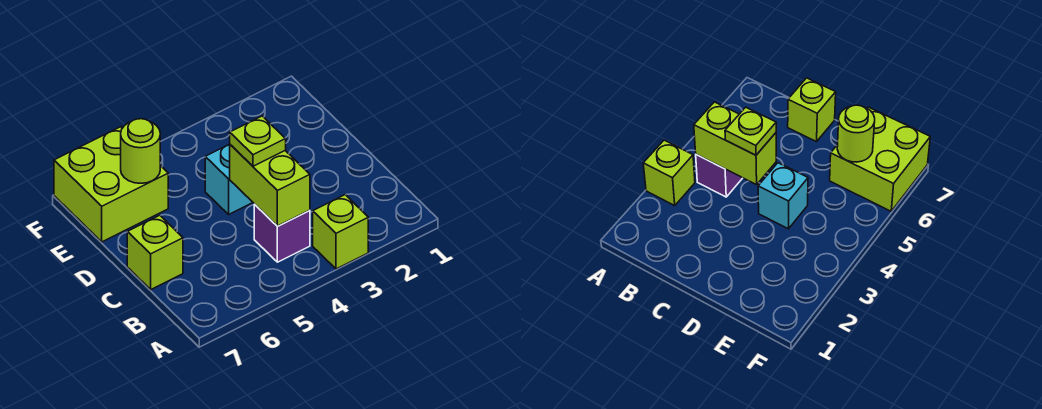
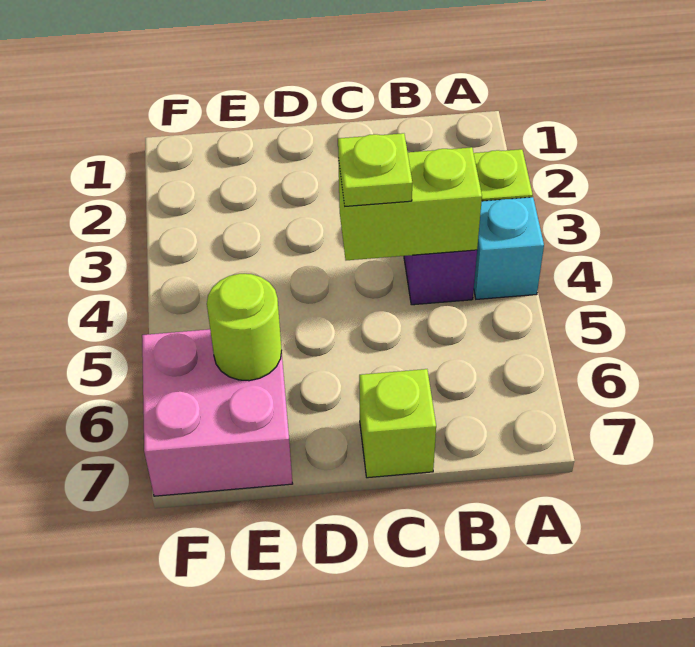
cyan 1x1 brick [205,144,253,214] -> cyan 1x1 brick moved to [474,197,544,299]
lime 2x2 brick [54,127,168,242] -> pink 2x2 brick [142,329,293,496]

